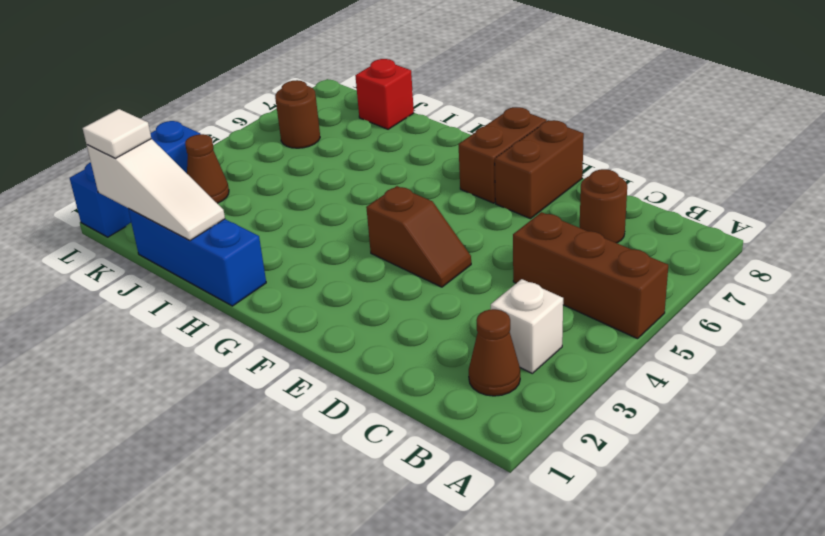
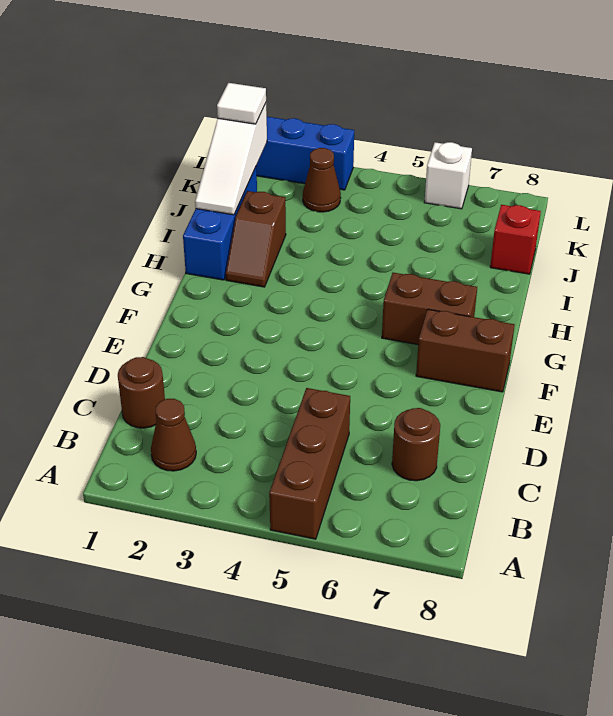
white 1x1 brick [491,279,563,373] -> white 1x1 brick moved to [424,142,472,209]
brown 1x2 slope [366,186,471,287] -> brown 1x2 slope moved to [226,191,286,287]
brown 1x2 brick [495,120,584,219] -> brown 1x2 brick moved to [382,273,477,345]
brown 1x1 round brick [275,80,320,148] -> brown 1x1 round brick moved to [118,357,165,428]

